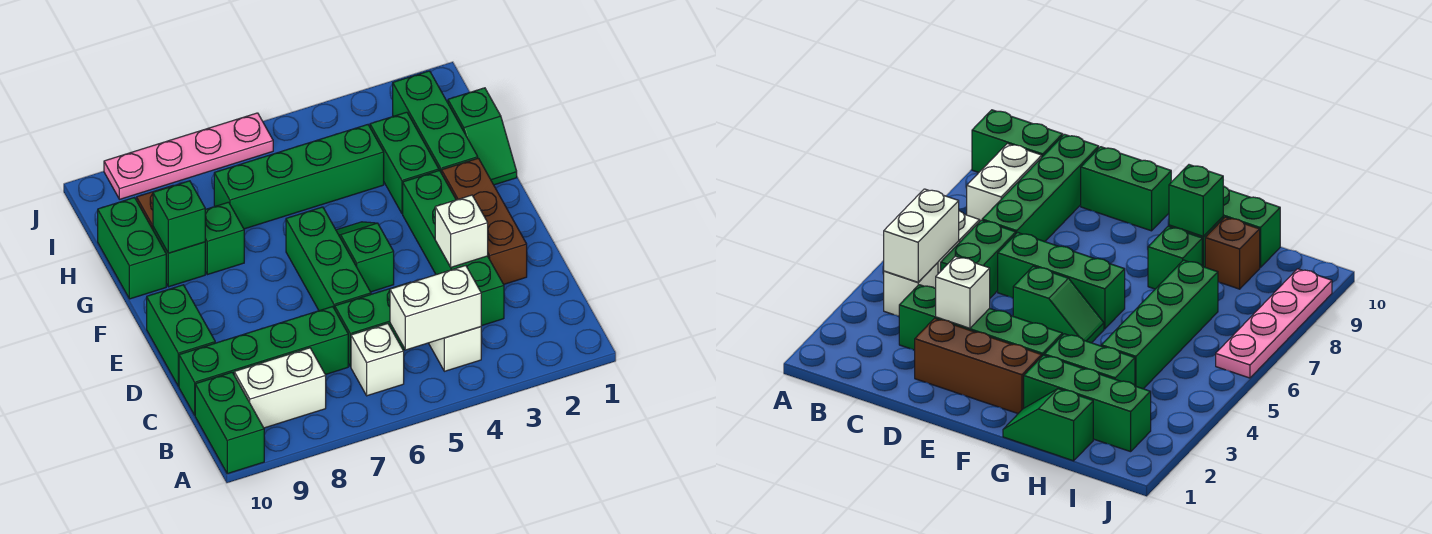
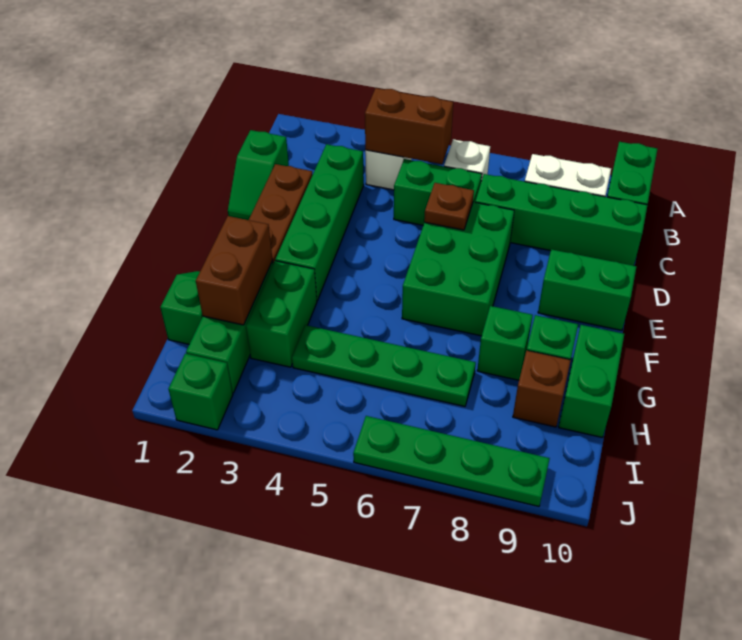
white 1x2 brick [390,266,481,350] -> brown 1x2 brick [365,88,453,164]
white 1x1 brick [435,195,488,267] -> none
green 1x3 brick [286,207,371,311] -> green 2x3 brick [402,202,514,336]
none -> brown 1x1 plate [424,183,474,230]
green 1x2 brick [147,285,215,386] -> green 1x2 brick turned to [538,249,636,330]
green 1x2 slope [336,222,394,292] -> green 1x2 slope moved to [228,130,289,220]
none -> brown 1x2 brick [196,216,273,325]
green 1x1 brick [153,181,205,253] -> green 1x1 brick moved to [168,354,233,430]
green 1x4 brick [214,125,384,229] -> green 1x4 plate [292,325,476,407]
pink 1x4 plate [104,113,273,199] -> green 1x4 plate [353,416,550,506]

